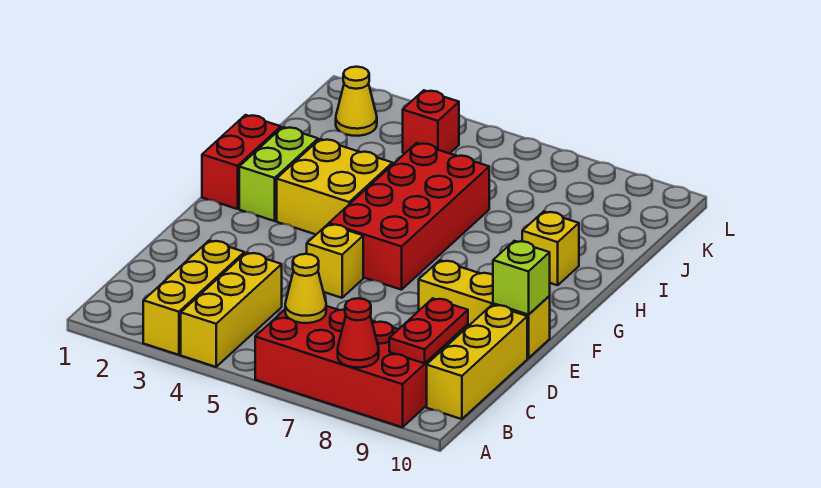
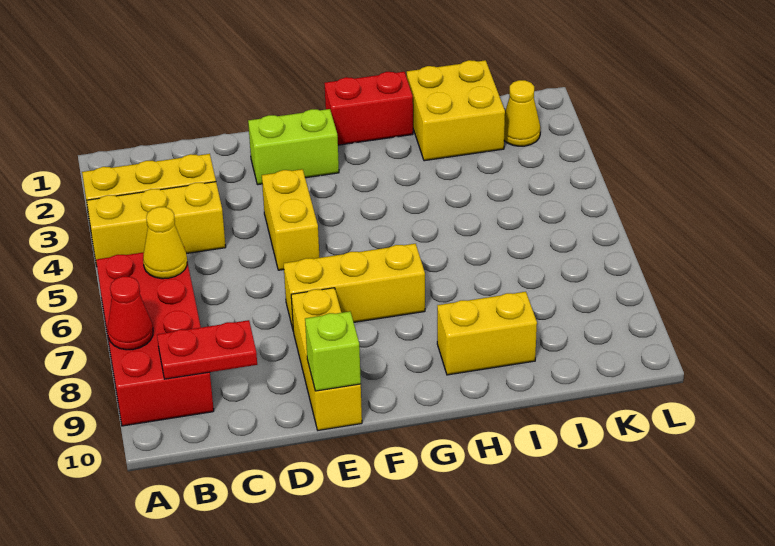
yellow 1x3 brick [427,305,527,419] -> yellow 1x3 brick moved to [284,244,425,329]
yellow 1x1 brick [307,224,363,298] -> yellow 1x2 brick [262,169,319,270]
red 2x4 brick [329,143,489,290] -> none
lime 1x2 brick [239,127,318,221] -> lime 1x2 brick moved to [248,109,339,185]
yellow 2x2 brick [277,139,393,234] -> yellow 2x2 brick moved to [407,60,505,161]
yellow 1x1 brick [522,212,579,285] -> yellow 1x2 brick [437,292,537,375]
red 1x1 brick [403,90,459,154] -> none

